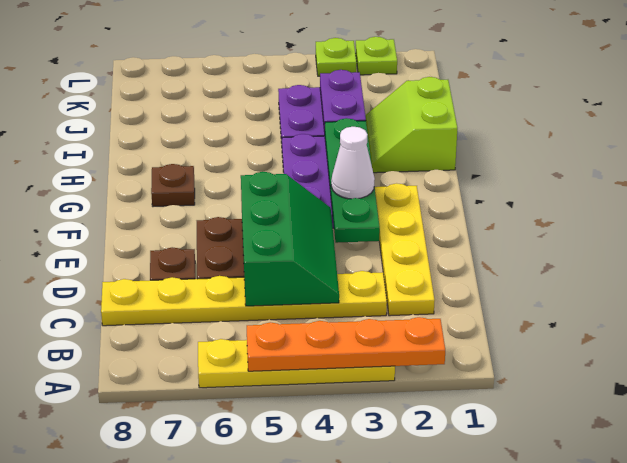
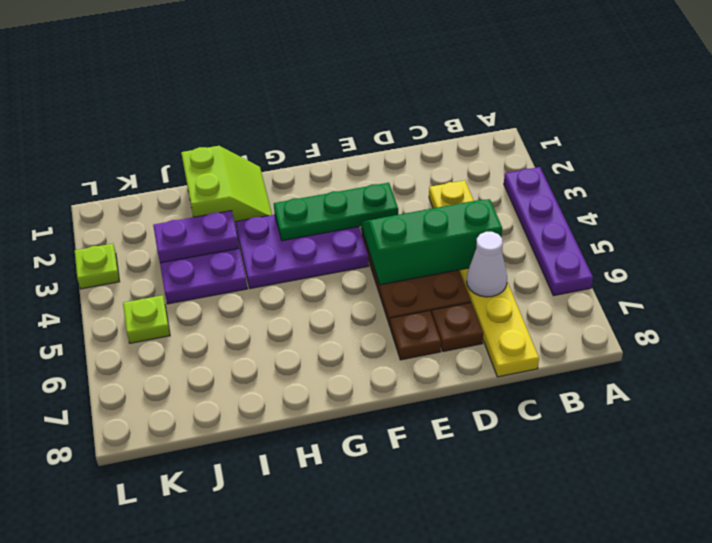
orange 1x4 plate [247,317,445,371] -> none
yellow 1x4 plate [198,339,395,388] -> purple 1x4 plate [504,167,593,296]
yellow 1x4 plate [375,183,435,316] -> none
green 1x4 plate [325,118,380,243] -> green 1x3 plate [274,183,398,241]
white 1x1 cone [331,127,375,199] -> white 1x1 cone moved to [467,232,507,297]
brown 1x1 plate [151,164,195,207] -> brown 1x1 plate moved to [390,311,441,360]
lime 2x2 slope [365,77,457,173] -> lime 2x2 slope turned to [181,146,272,231]
lime 1x1 plate [356,37,397,75] -> lime 1x1 plate moved to [123,295,170,343]

